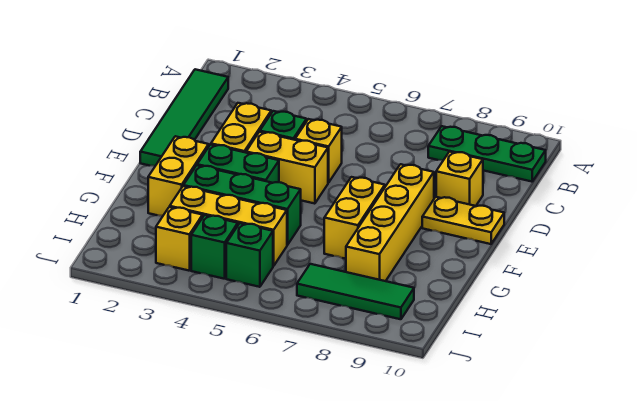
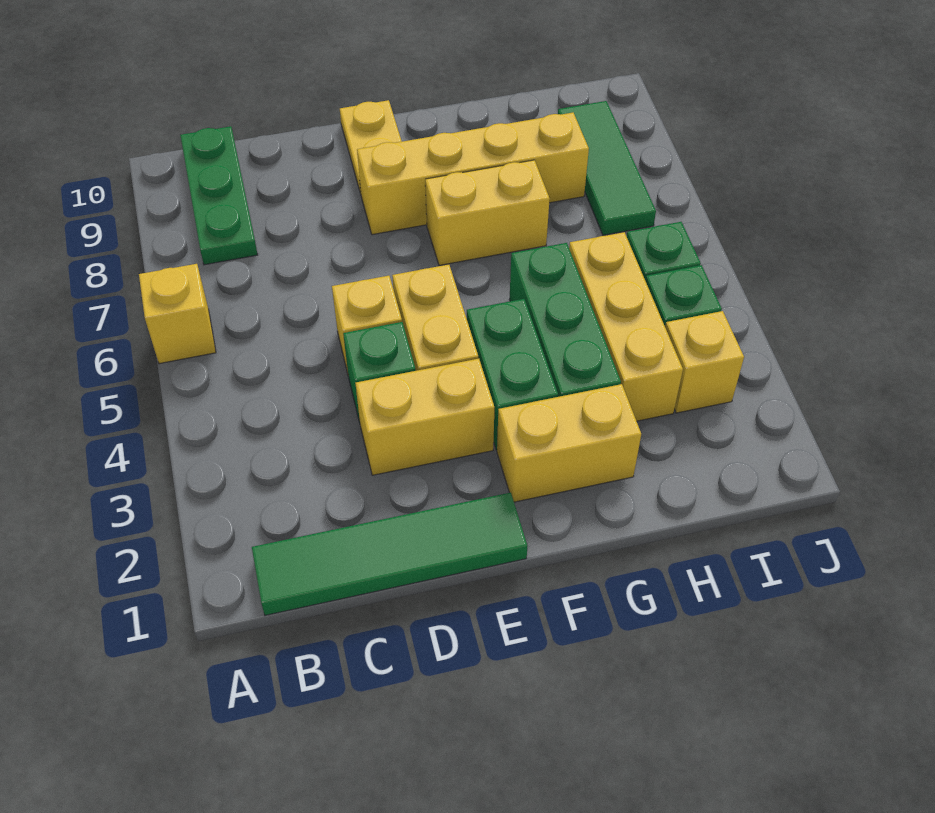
yellow 1x1 brick [436,152,483,206] -> yellow 1x1 brick moved to [139,264,216,364]

